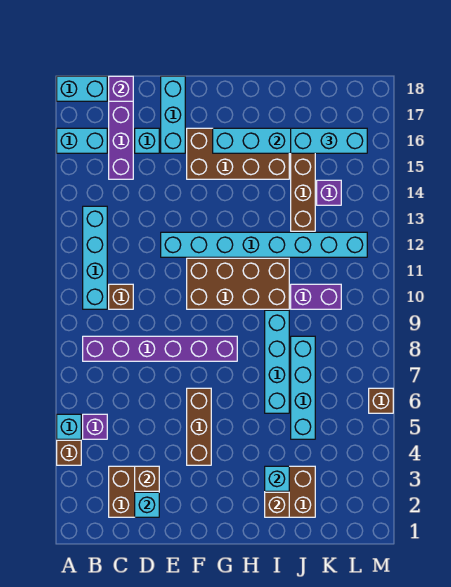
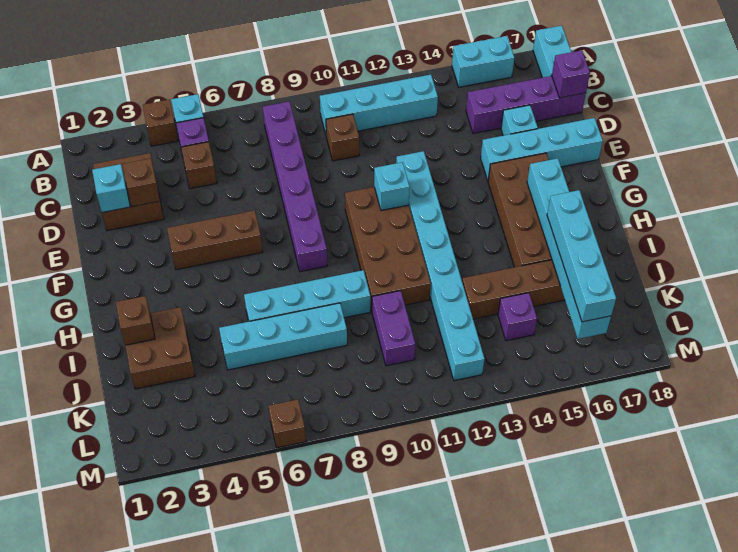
cyan 1x2 brick [57,128,107,153] -> cyan 1x2 brick turned to [452,36,514,87]
none -> brown 1x1 brick [181,142,217,189]
cyan 1x3 brick [161,76,185,153] -> cyan 1x4 brick [481,118,603,181]
cyan 1x1 brick [265,466,289,491] -> cyan 1x1 brick moved to [374,162,410,211]
cyan 1x3 brick [291,128,367,153] -> cyan 1x4 brick [547,190,616,322]

